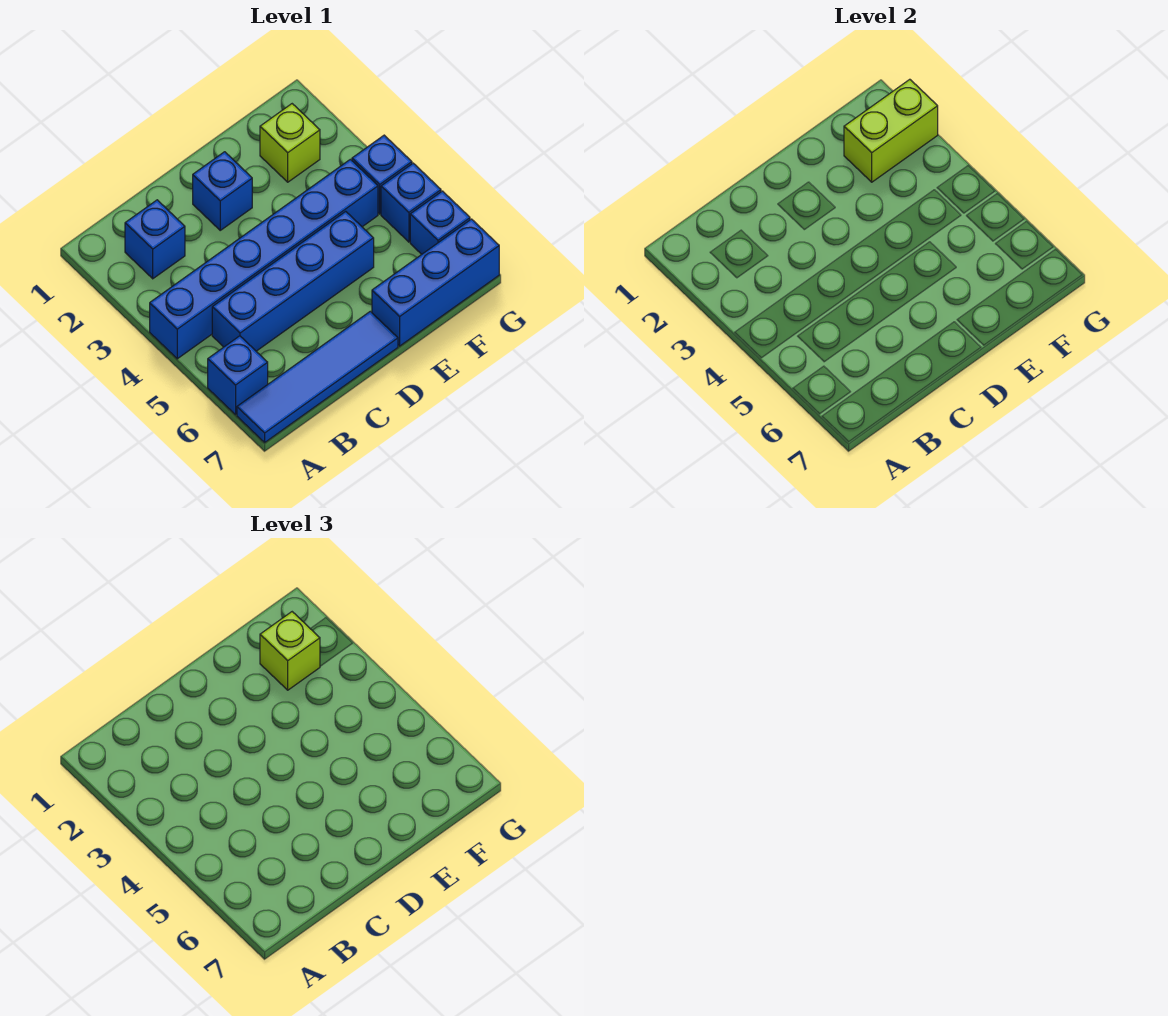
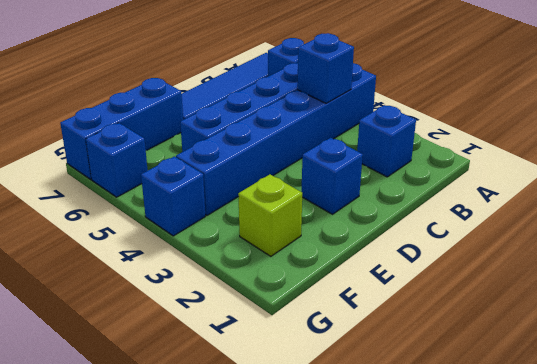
lime 1x2 brick [844,79,938,182] -> none
lime 1x1 brick [260,612,320,690] -> none
blue 1x1 brick [381,163,441,242] -> blue 1x1 brick moved to [297,33,354,104]

